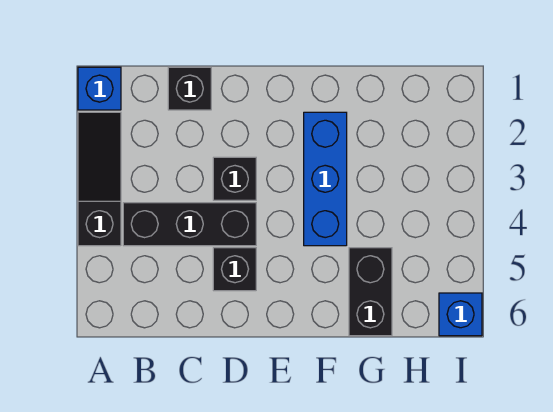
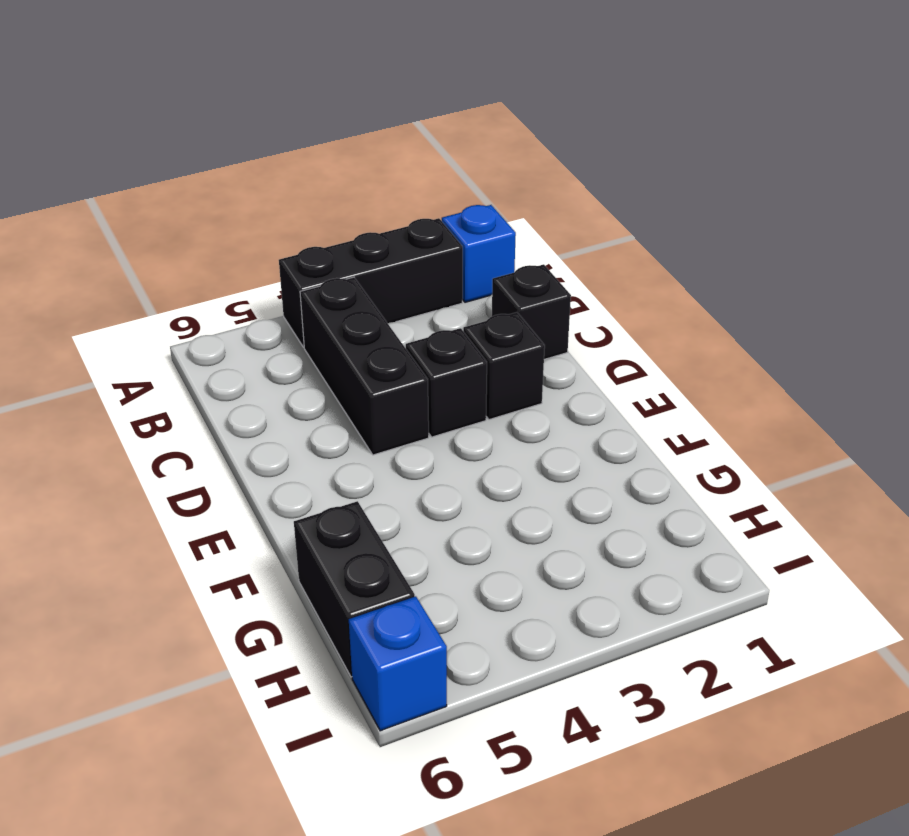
black 1x3 slope [78,112,121,246] -> black 1x3 brick [279,218,463,347]
black 1x1 brick [213,248,256,291] -> black 1x1 brick moved to [463,312,545,420]
blue 1x3 brick [304,112,347,246] -> none
black 1x2 brick [349,248,392,336] -> black 1x2 brick turned to [294,501,415,677]

